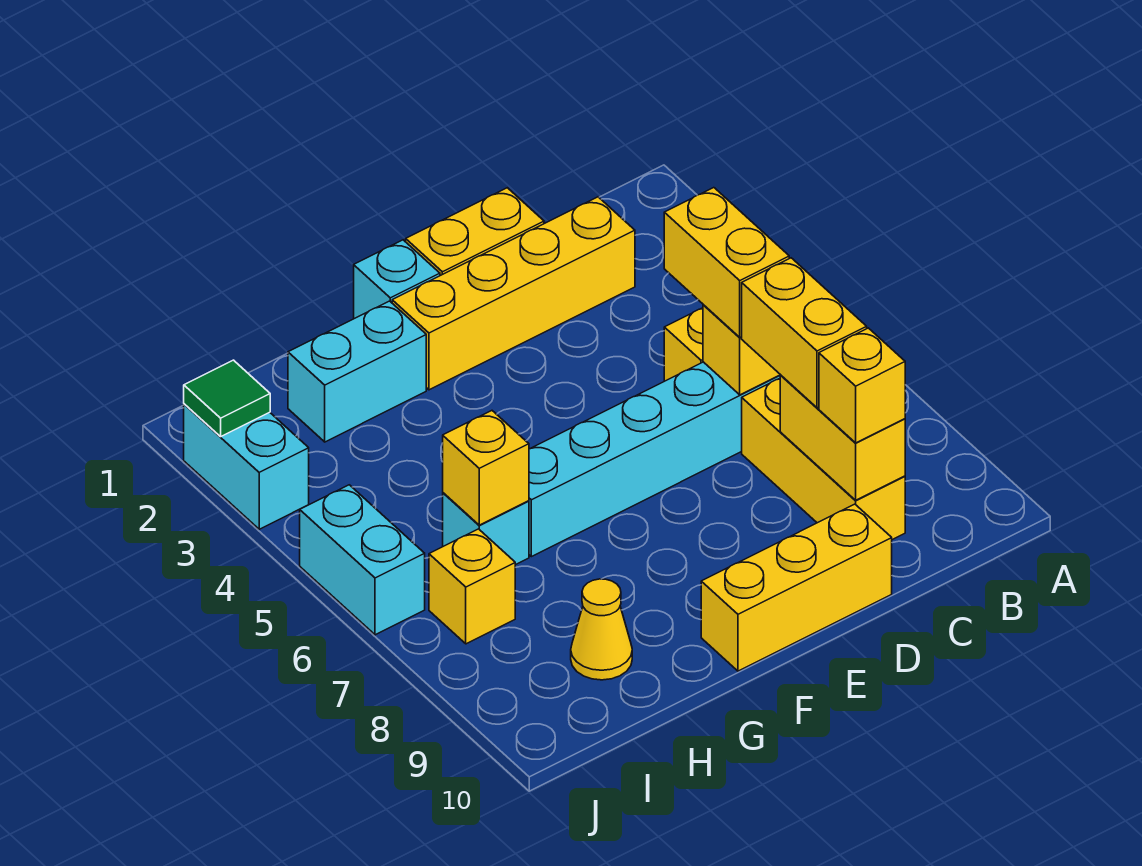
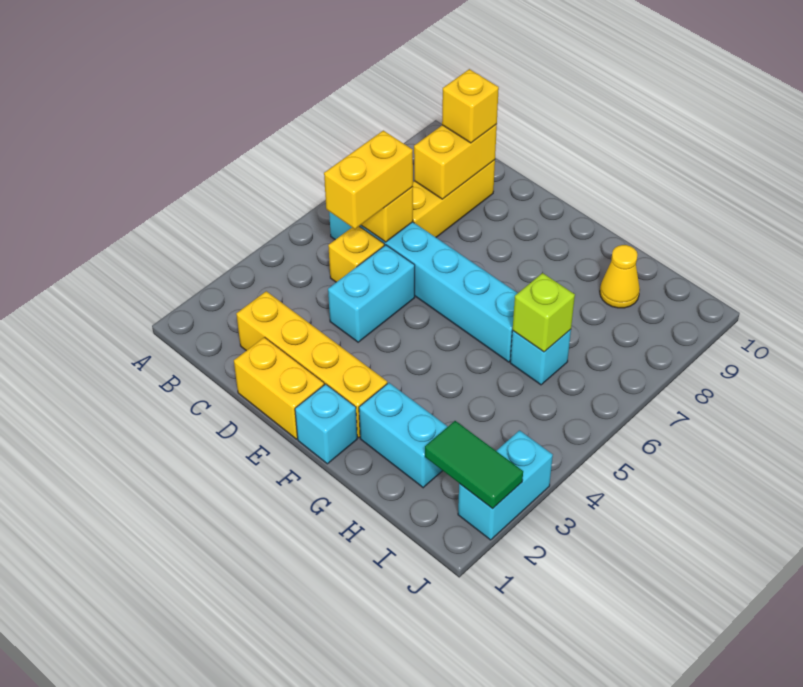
yellow 1x2 brick [742,258,867,408] -> none
yellow 1x3 brick [701,504,892,671] -> none
yellow 1x1 brick [443,411,529,525] -> lime 1x1 brick [513,273,575,352]
yellow 1x1 brick [429,529,515,644] -> none
green 1x1 tile [184,360,270,437] -> green 1x2 tile [425,421,523,509]
cyan 1x2 brick [300,485,425,635] -> cyan 1x2 brick moved to [328,245,415,342]

